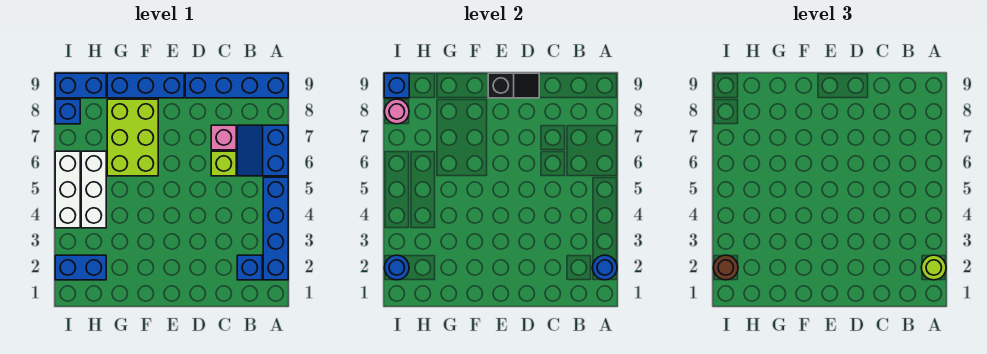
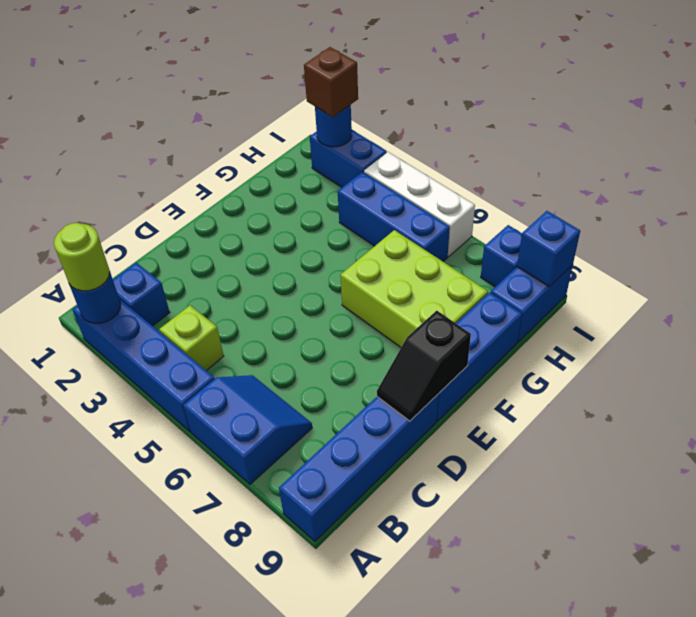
lime 1x1 brick [211,151,236,176] -> lime 1x1 brick moved to [159,305,224,371]
pink 1x1 brick [211,125,236,150] -> none
blue 1x2 brick [55,255,106,280] -> blue 1x2 brick turned to [310,130,387,187]
white 1x3 brick [81,151,106,228] -> blue 1x3 brick [338,172,450,261]
brown 1x1 round brick [713,255,738,280] -> brown 1x1 brick [304,47,358,117]
pink 1x1 round brick [384,99,409,124] -> none

